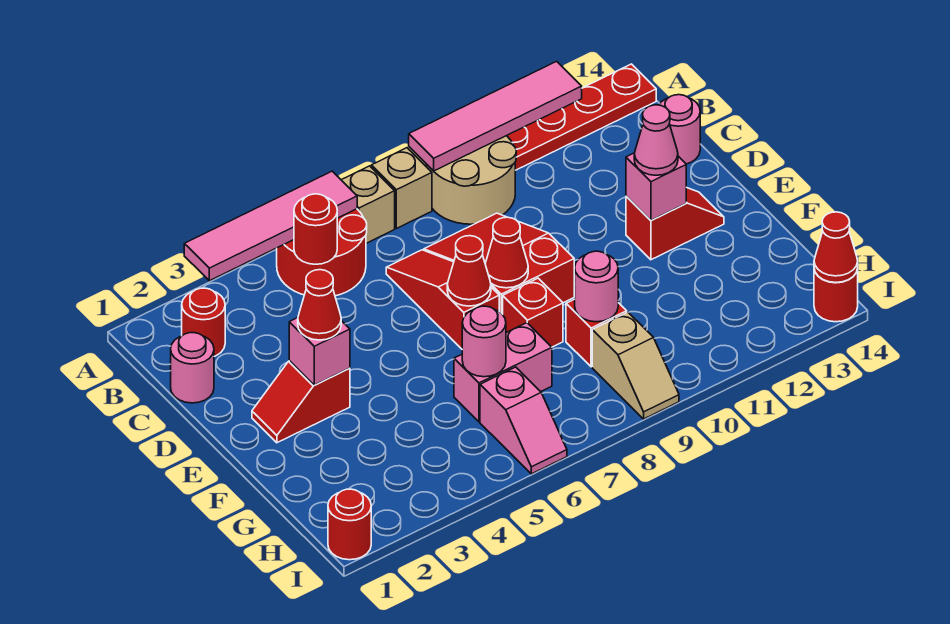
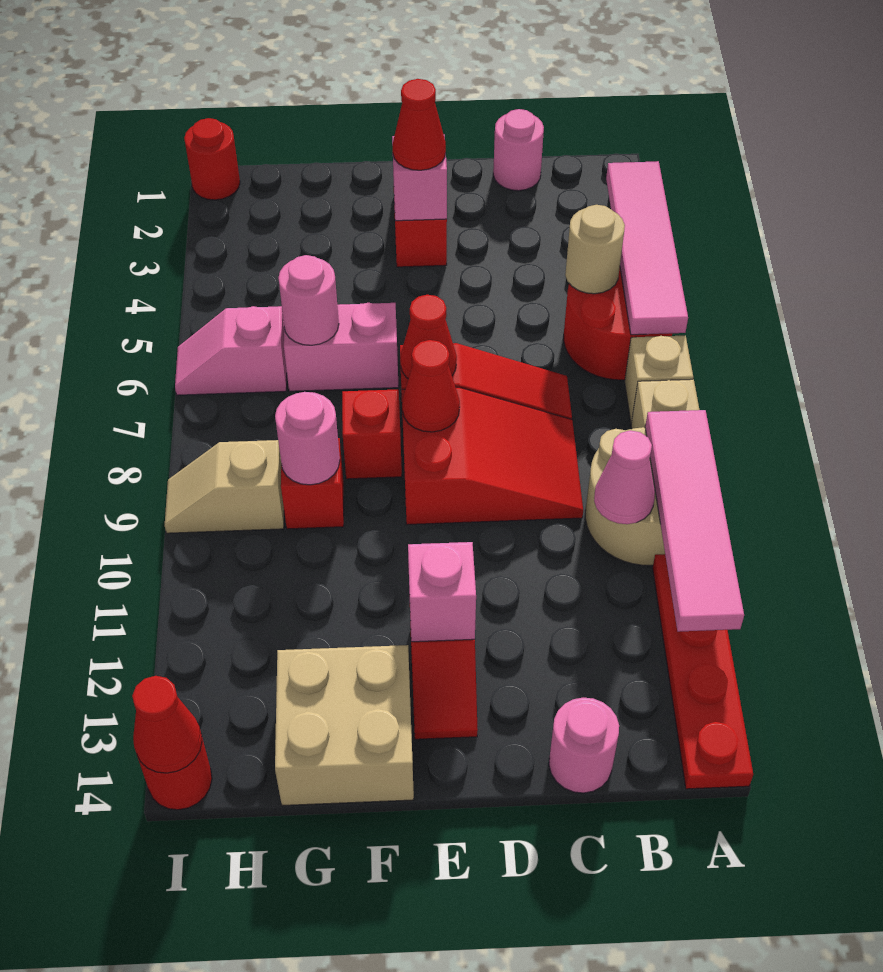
red 1x1 round brick [182,288,225,356] -> none
red 1x1 round brick [294,194,337,264] -> tan 1x1 round brick [565,205,625,294]
pink 1x1 cone [634,105,678,175] -> pink 1x1 cone moved to [594,430,655,524]
none -> tan 2x2 brick [275,645,414,806]
pink 1x2 brick [454,323,552,422] -> pink 1x2 brick turned to [284,303,399,391]

